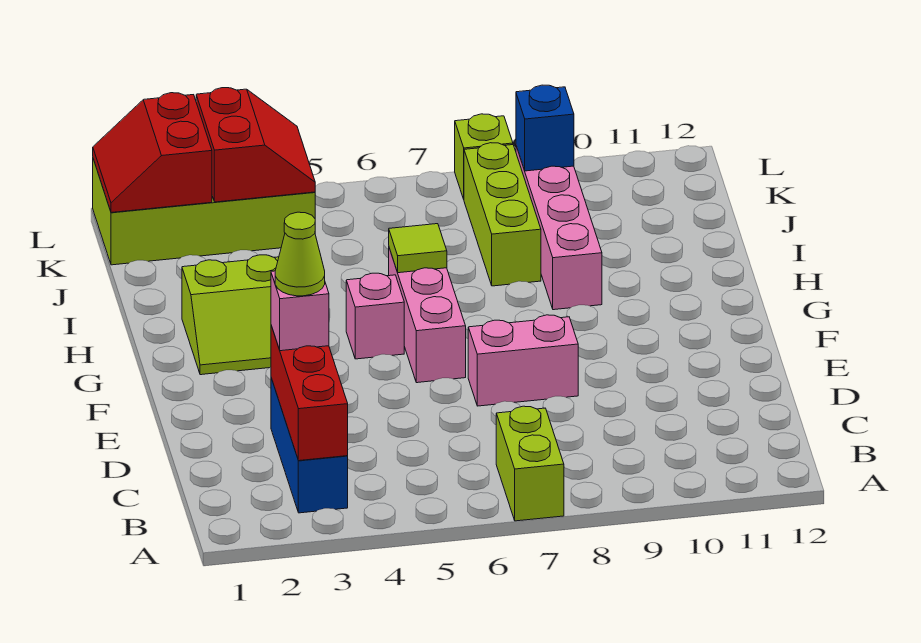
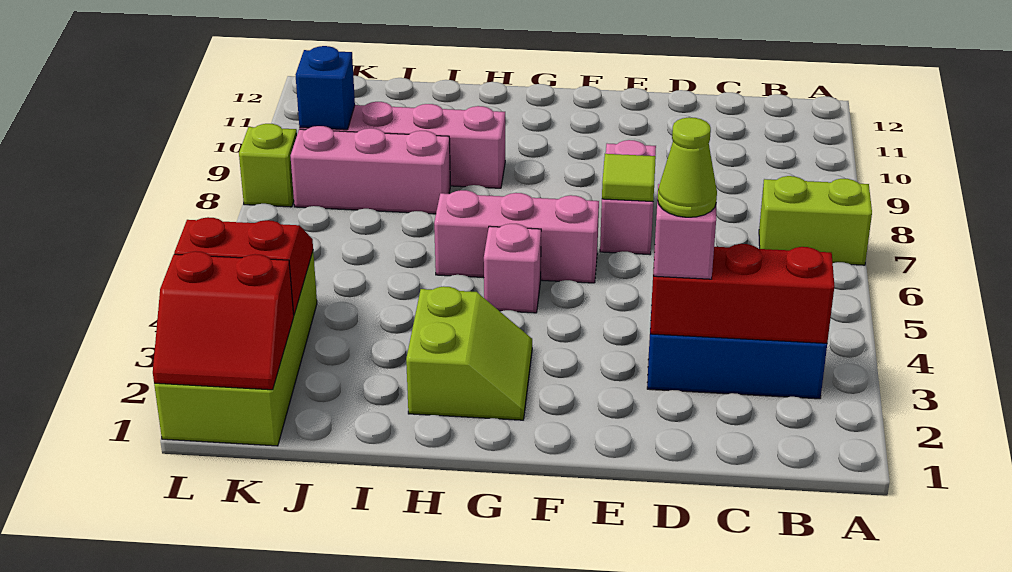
lime 1x1 tile [389,224,447,273] -> lime 1x1 tile moved to [602,154,656,202]
lime 1x3 brick [464,143,541,286] -> pink 1x3 brick [291,126,450,214]

